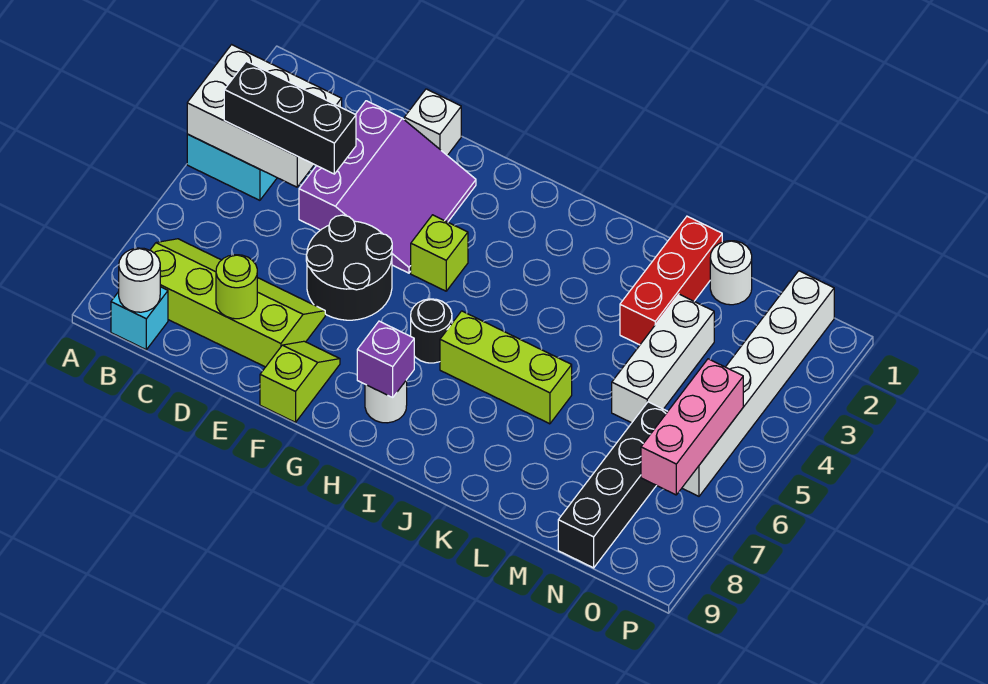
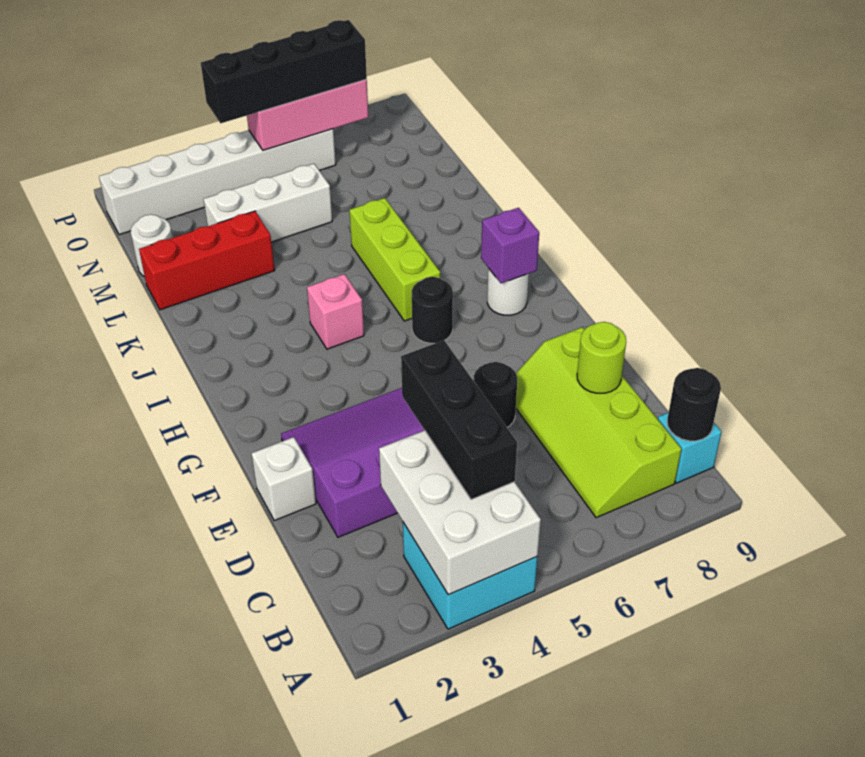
white 1x1 round brick [119,248,160,312] -> black 1x1 round brick [667,368,721,441]
black 2x2 round brick [306,215,392,320] -> black 1x1 round brick [473,362,517,427]
lime 1x2 slope [260,341,340,422] -> none
lime 1x1 brick [411,215,468,291] -> none
none -> pink 1x1 brick [307,274,364,349]
black 1x4 brick [558,402,668,568] -> black 1x4 brick moved to [201,20,367,123]

